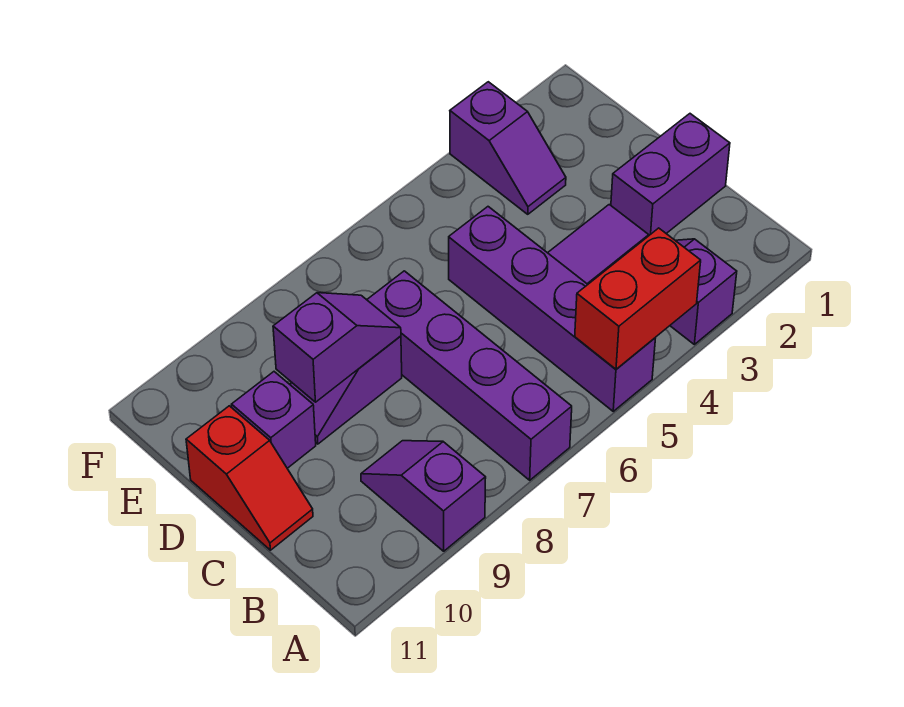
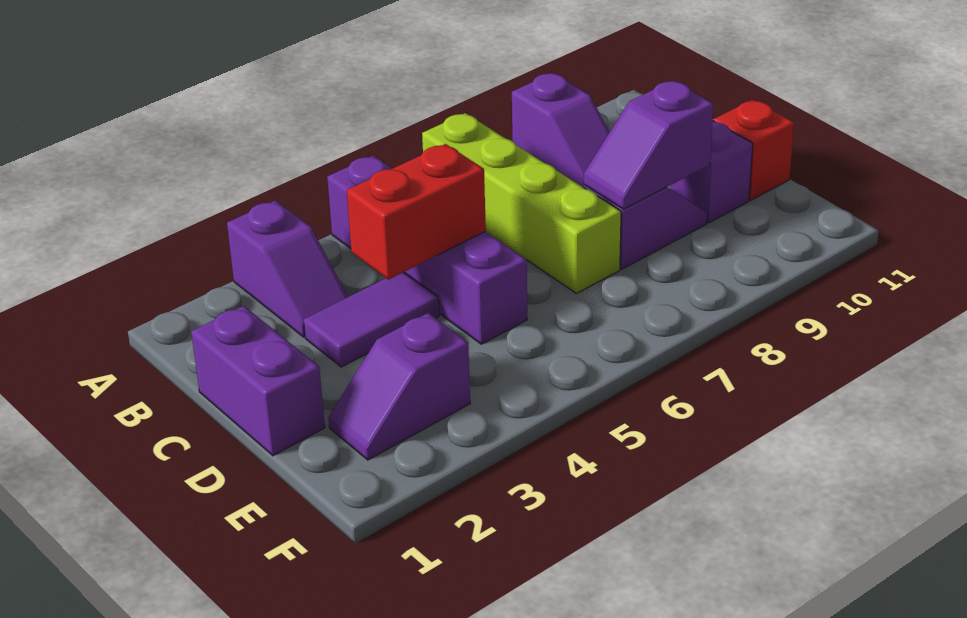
red 1x2 brick [575,228,701,369] -> red 1x2 brick moved to [347,144,486,280]
purple 1x4 brick [367,271,572,480] -> lime 1x4 brick [422,113,621,293]
purple 1x2 brick [611,114,730,235] -> purple 1x2 brick turned to [191,306,325,456]
purple 1x2 slope [450,82,566,214] -> purple 1x2 slope turned to [328,313,470,460]

